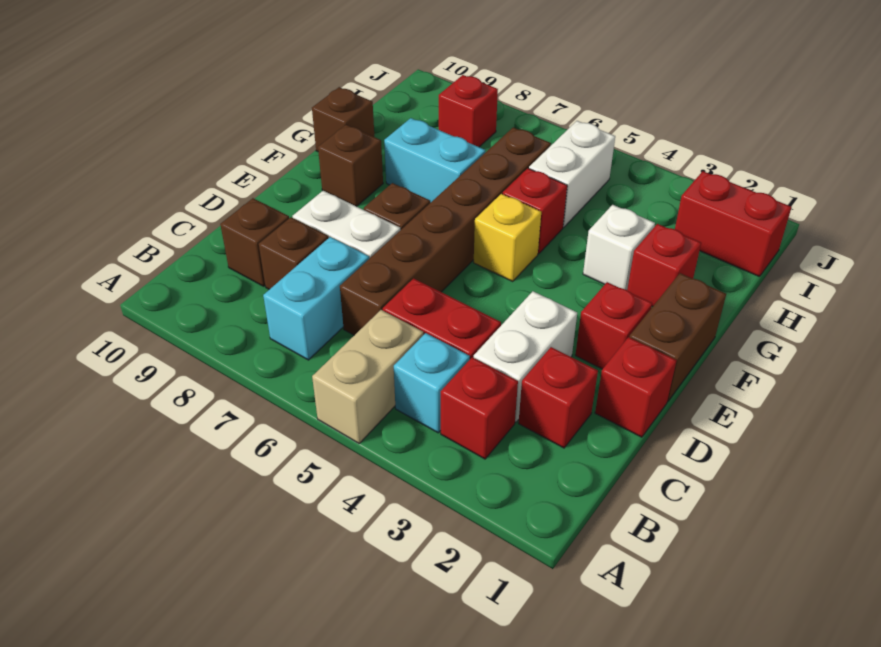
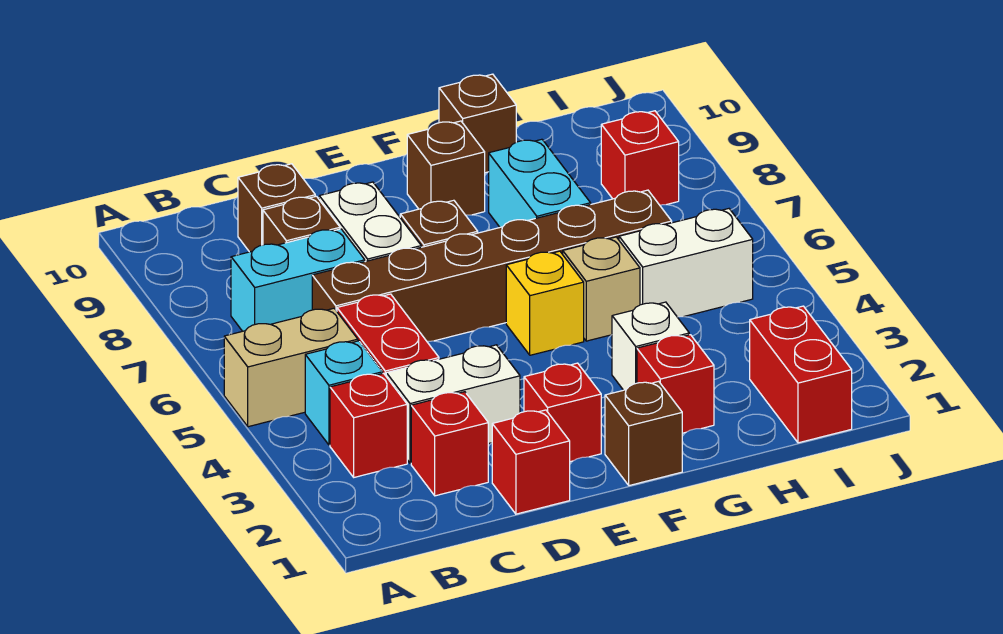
brown 1x2 brick [630,273,726,402] -> brown 1x1 brick [605,381,682,486]
red 1x1 brick [503,168,567,254] -> tan 1x1 brick [563,237,640,341]

